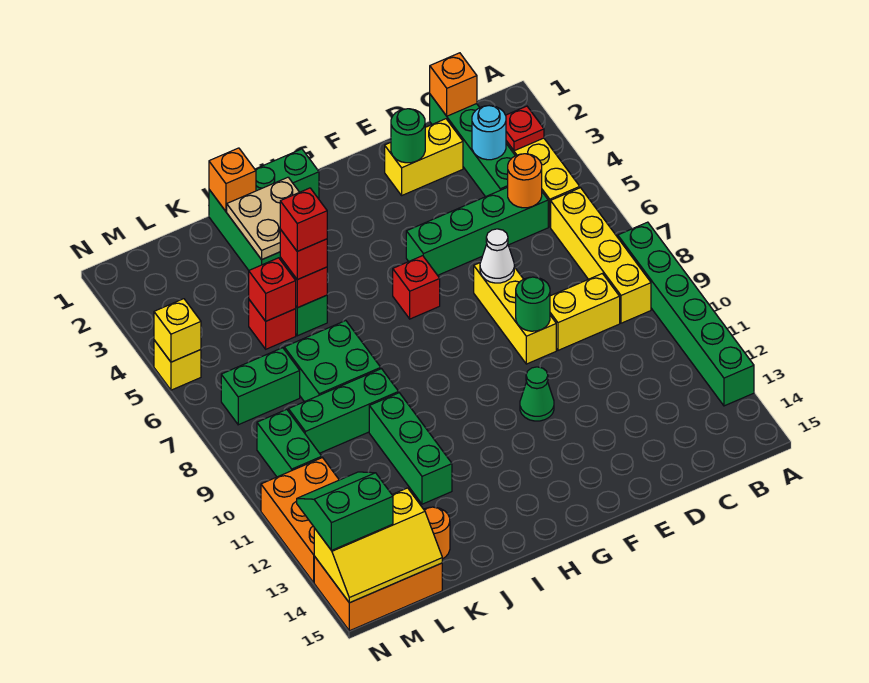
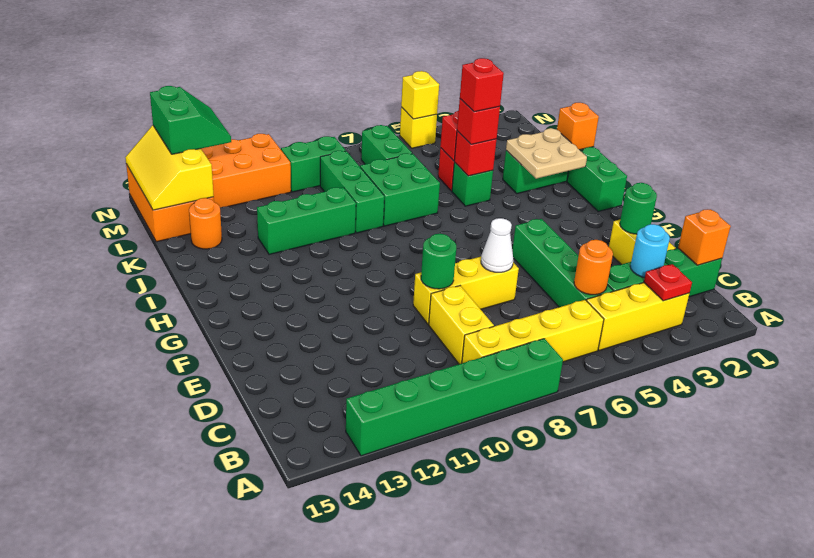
green 1x1 cone [520,367,554,421] -> none
red 1x1 brick [393,256,440,319] -> none

